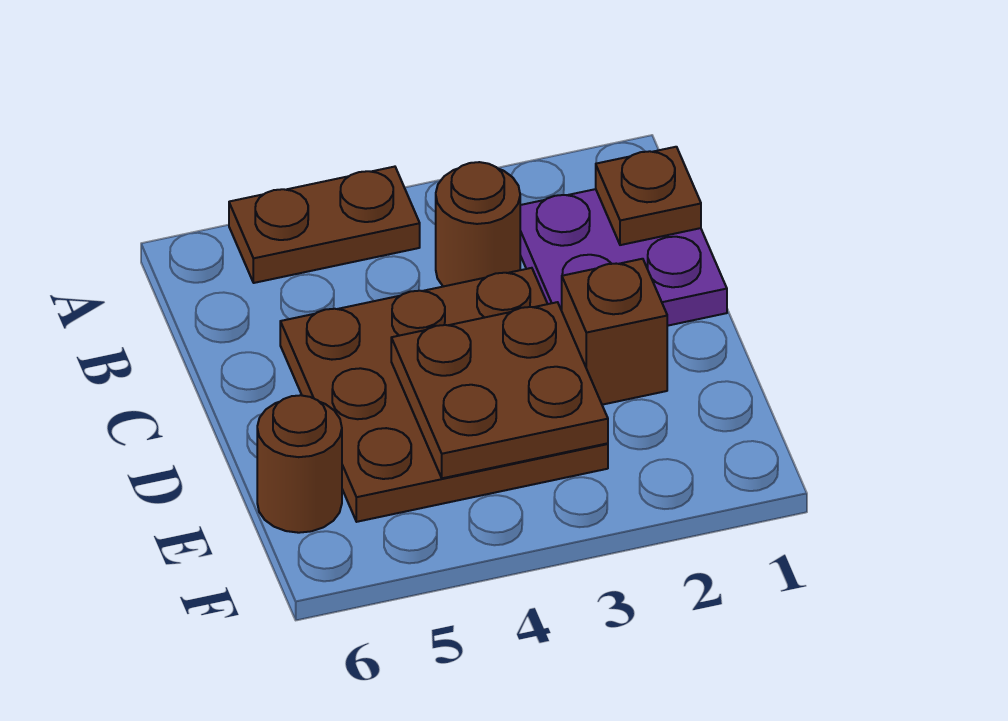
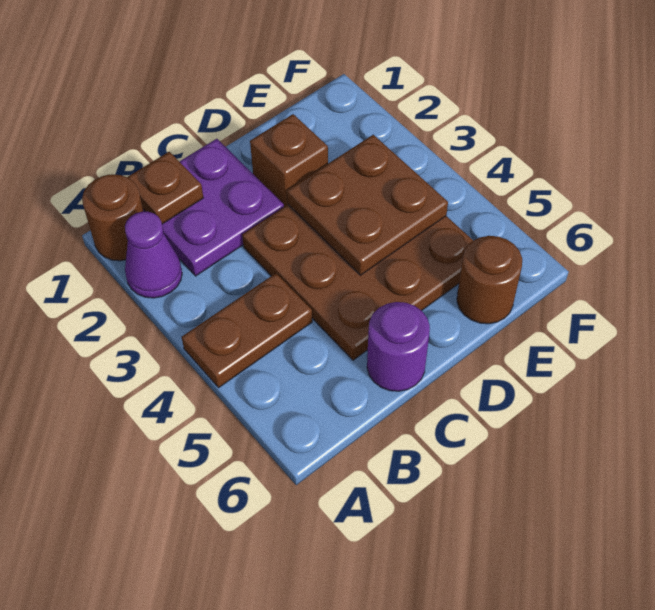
none -> purple 1x1 cone [125,212,182,298]
brown 1x2 plate [229,167,420,283] -> brown 1x2 plate turned to [182,273,312,388]
brown 1x1 round brick [436,162,520,287] -> brown 1x1 round brick moved to [82,174,143,261]
none -> purple 1x1 round brick [367,302,430,391]

